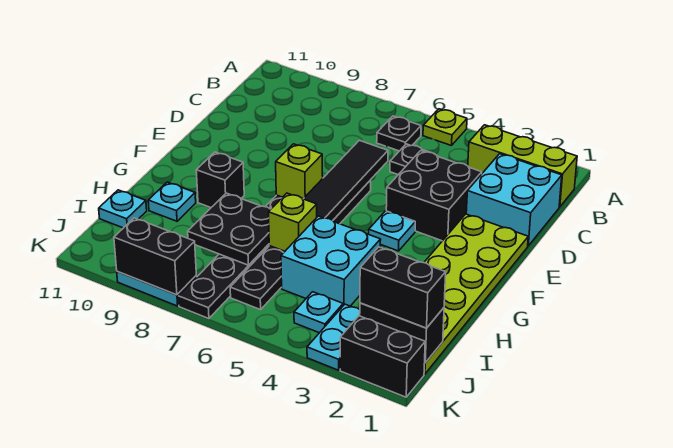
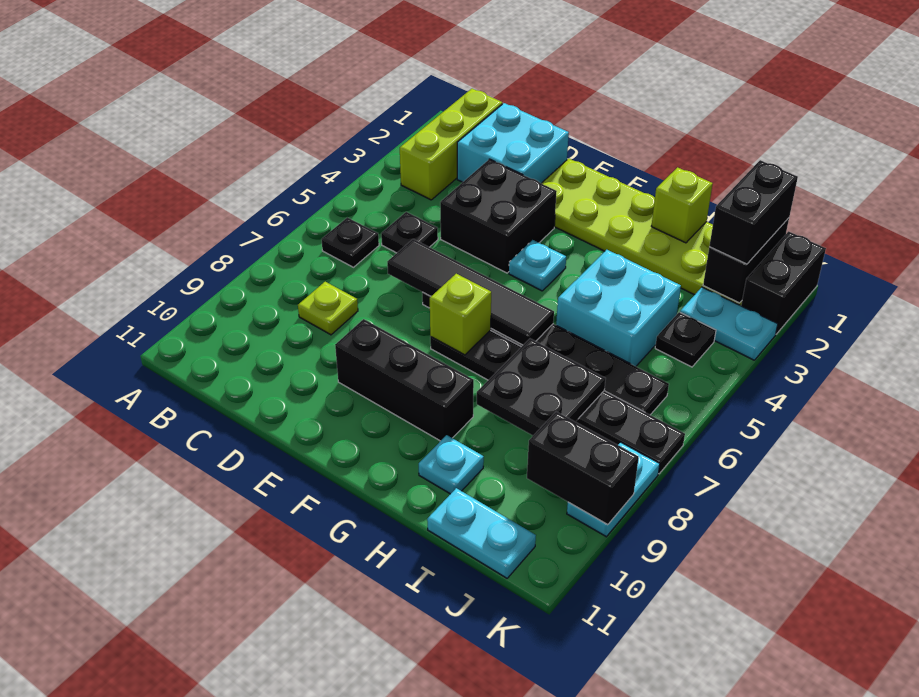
lime 1x1 plate [423,109,467,146] -> lime 1x1 plate moved to [298,282,358,335]
black 1x1 brick [196,152,244,208] -> black 1x3 brick [335,319,474,441]
lime 1x1 brick [269,193,317,251] -> lime 1x1 brick moved to [651,167,713,243]
cyan 1x1 plate [99,190,147,228] -> cyan 1x2 plate [427,488,536,578]
cyan 1x1 plate [294,292,343,333] -> black 1x1 plate [655,312,716,367]
black 1x2 brick [114,218,196,295] -> black 1x2 brick turned to [527,412,639,525]

